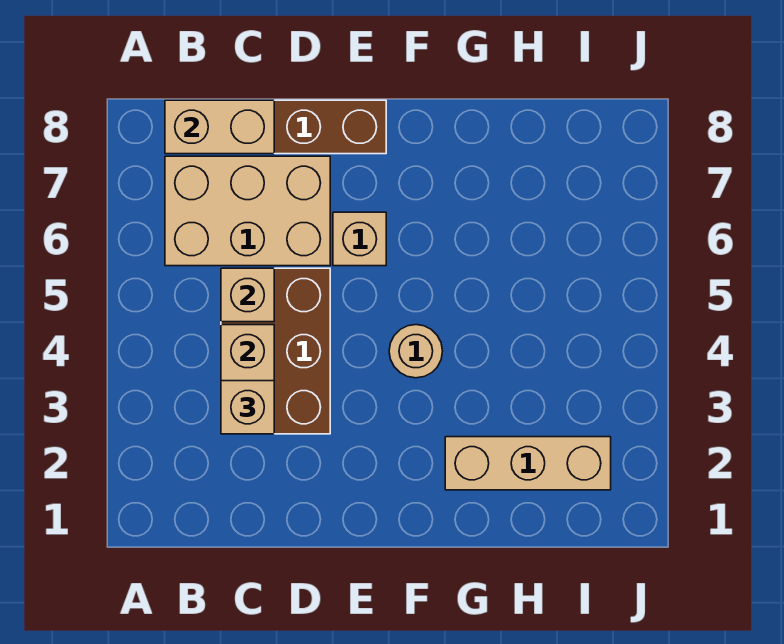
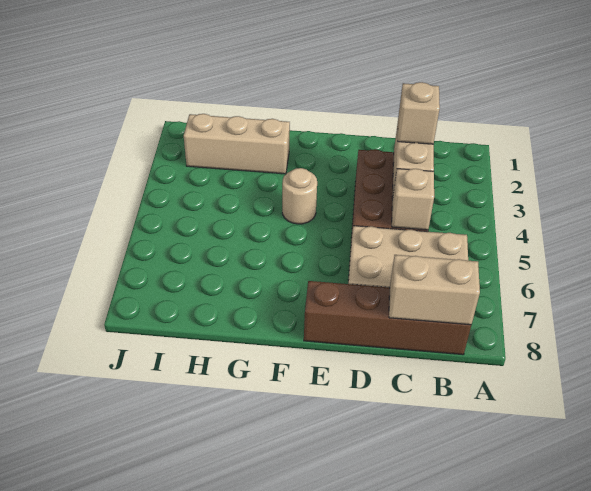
tan 1x1 brick [333,212,386,266] -> none

